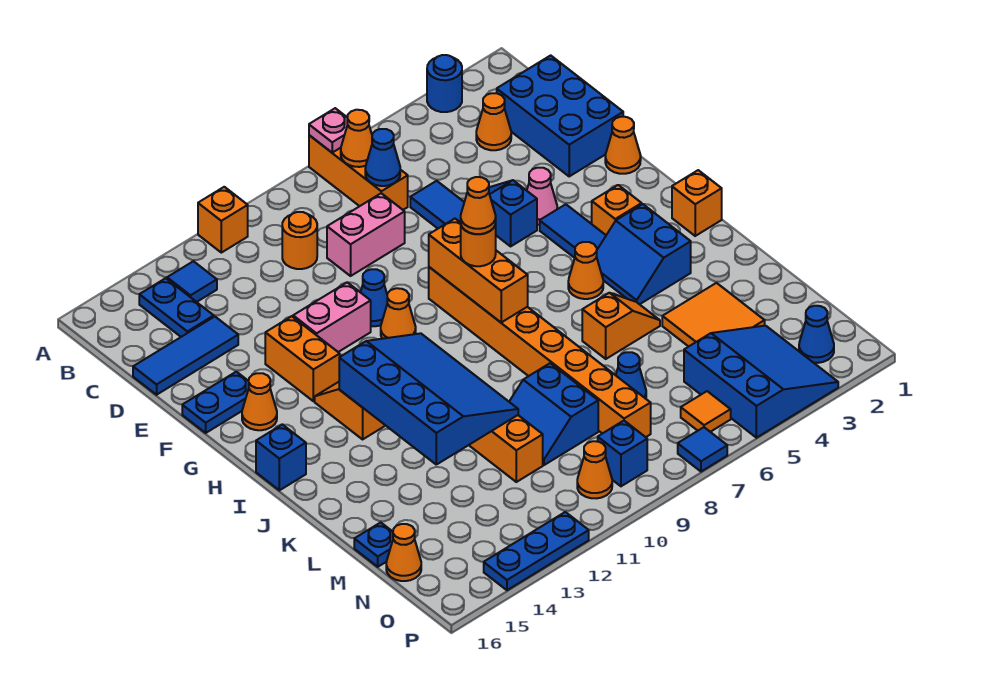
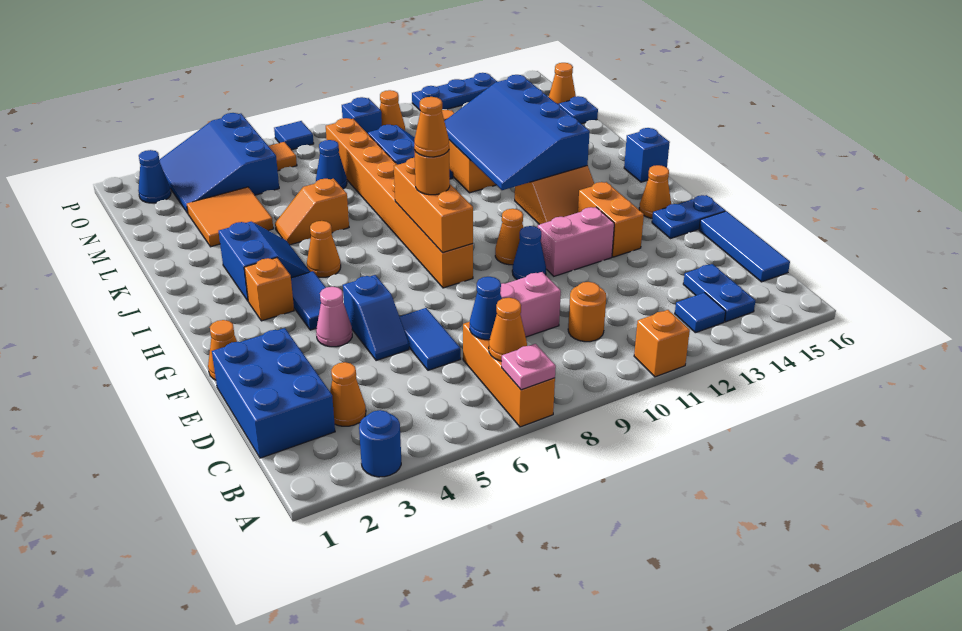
blue 1x3 tile [133,317,238,395] -> blue 1x3 tile turned to [699,211,790,282]
orange 1x1 brick [672,170,722,236] -> none

